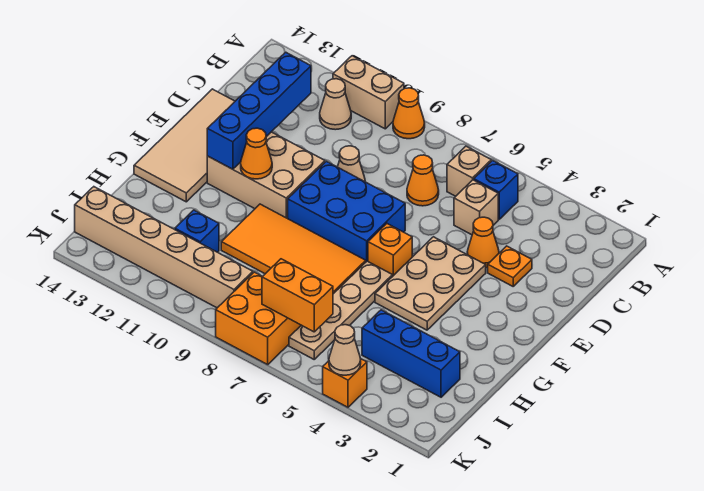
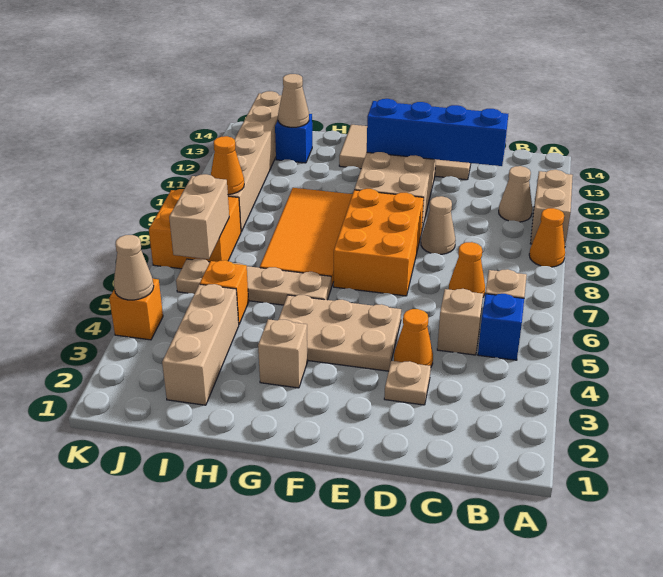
orange 1x1 plate [488,246,532,286] -> tan 1x1 plate [384,361,431,405]
blue 2x3 brick [288,161,405,262] -> orange 2x3 brick [334,189,424,296]
orange 1x1 brick [368,224,412,277] -> orange 1x1 brick moved to [200,260,249,324]
orange 1x1 cone [241,128,272,179] -> orange 1x1 cone moved to [211,136,244,195]
none -> tan 1x1 brick [258,319,308,388]
blue 1x3 brick [362,310,460,397] -> tan 1x3 brick [162,284,239,405]
blue 1x1 brick [175,210,219,252] -> blue 1x1 brick moved to [275,114,312,163]
none -> tan 1x1 cone [278,74,309,127]
orange 1x2 brick [262,259,333,332] -> tan 1x2 brick [169,174,229,259]

